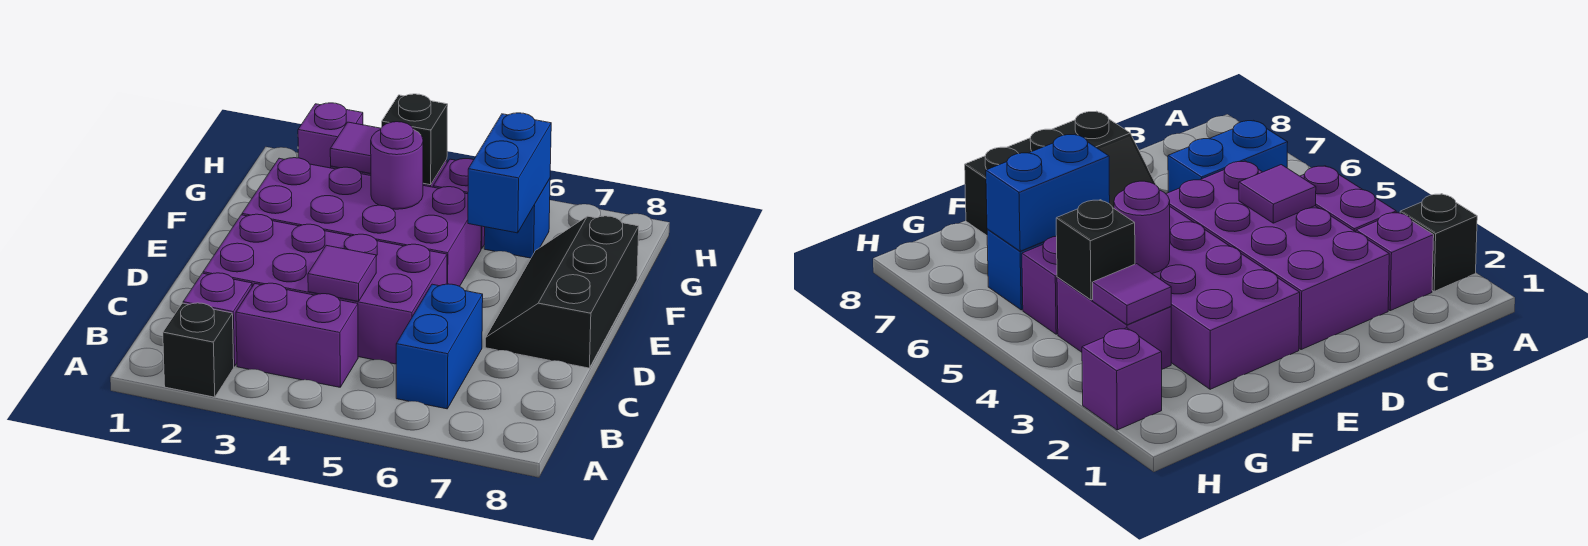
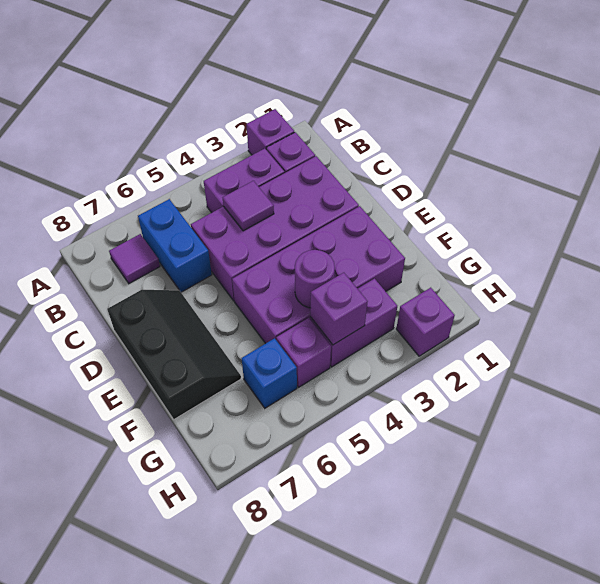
black 1x1 brick [163,303,234,397] -> purple 1x1 brick [247,109,294,155]
blue 1x2 brick [468,113,551,233] -> none
purple 1x1 tile [330,122,381,174] -> purple 1x1 tile moved to [109,234,160,284]
black 1x1 brick [382,94,448,185] -> purple 1x1 brick [310,273,368,345]

